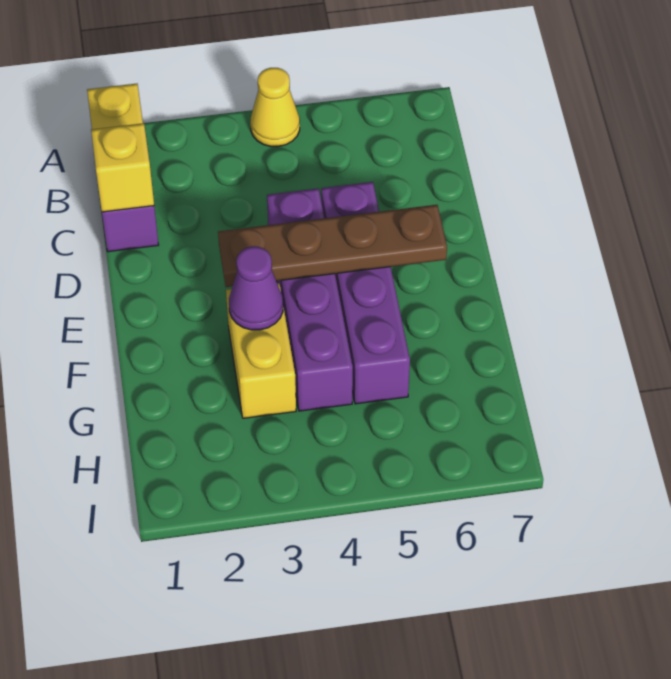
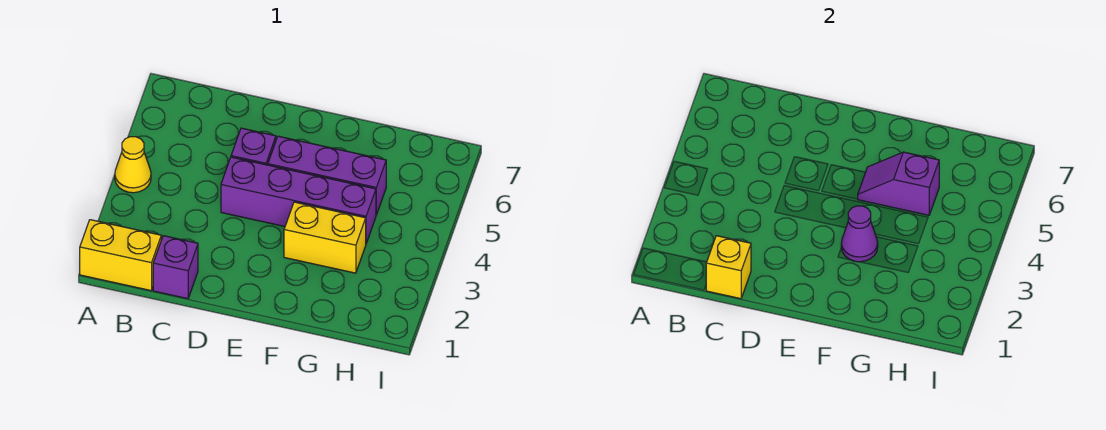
brown 1x4 plate [218,205,447,287] -> none
none -> purple 1x2 slope [858,152,939,215]

